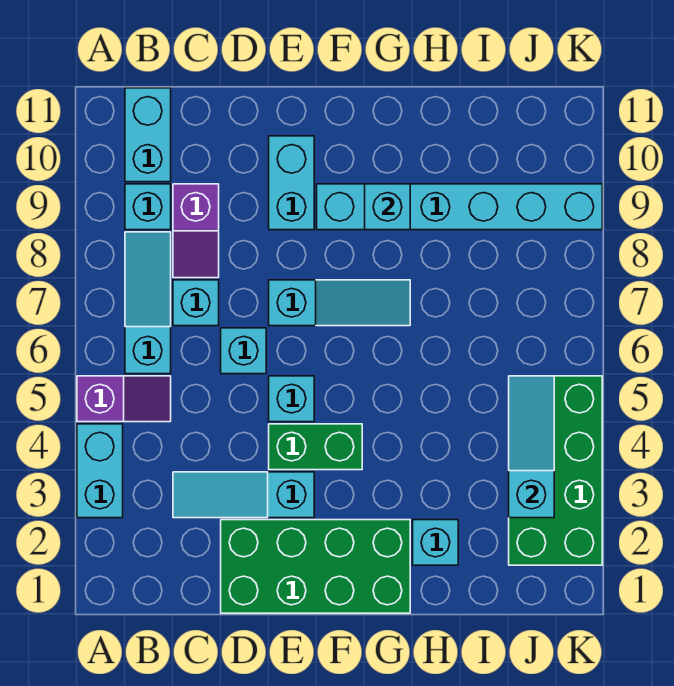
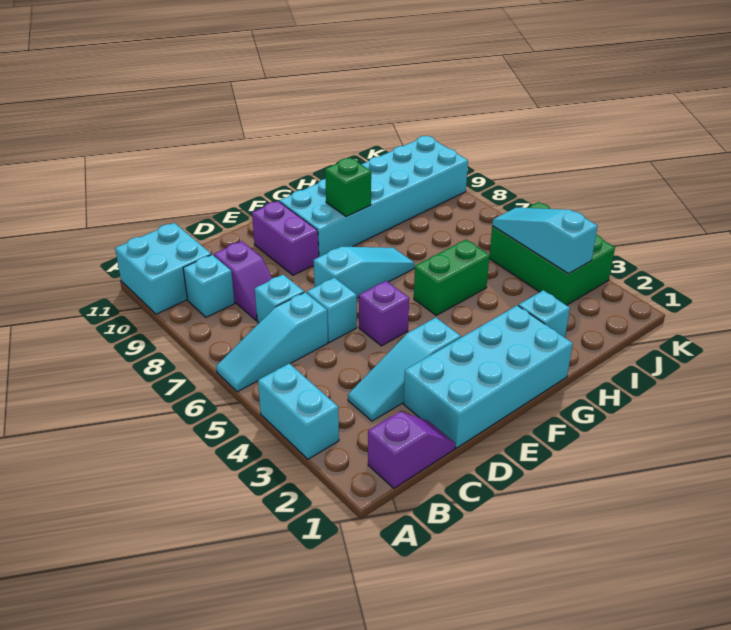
purple 1x2 slope [77,376,171,422] -> purple 1x2 slope moved to [368,412,455,488]
cyan 1x3 slope [125,232,171,374] -> cyan 1x3 slope turned to [216,292,328,392]
cyan 1x2 brick [125,88,171,182] -> cyan 2x2 brick [115,223,211,314]
green 2x4 brick [221,520,410,613] -> cyan 2x4 brick [404,305,573,448]
green 1x2 brick [269,424,362,470] -> green 1x2 brick moved to [414,240,490,315]
cyan 1x1 brick [269,376,314,422] -> purple 1x1 brick [359,281,409,346]
cyan 1x2 brick [269,136,314,230] -> purple 1x2 brick [252,201,319,275]
cyan 1x6 brick [317,184,602,230] -> cyan 2x6 brick [279,136,468,257]
cyan 1x1 brick [365,184,410,230] -> green 1x1 brick [325,158,371,217]
green 2x4 brick [509,376,602,565] -> green 2x3 brick [489,202,615,305]

